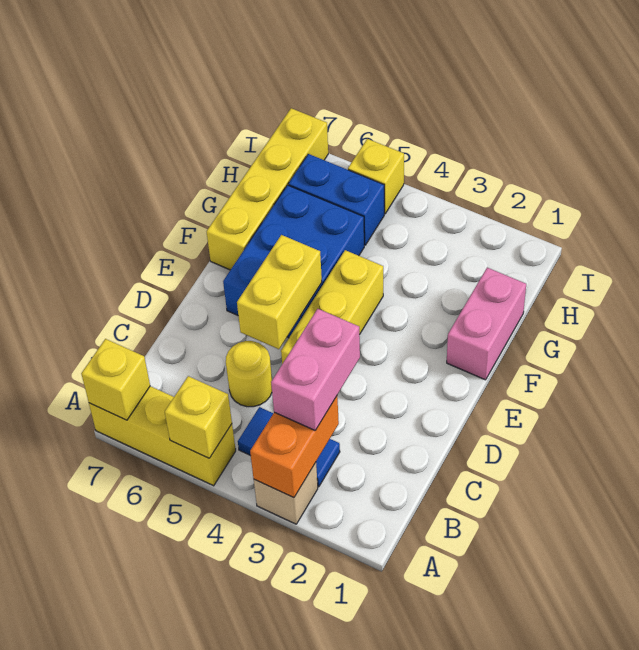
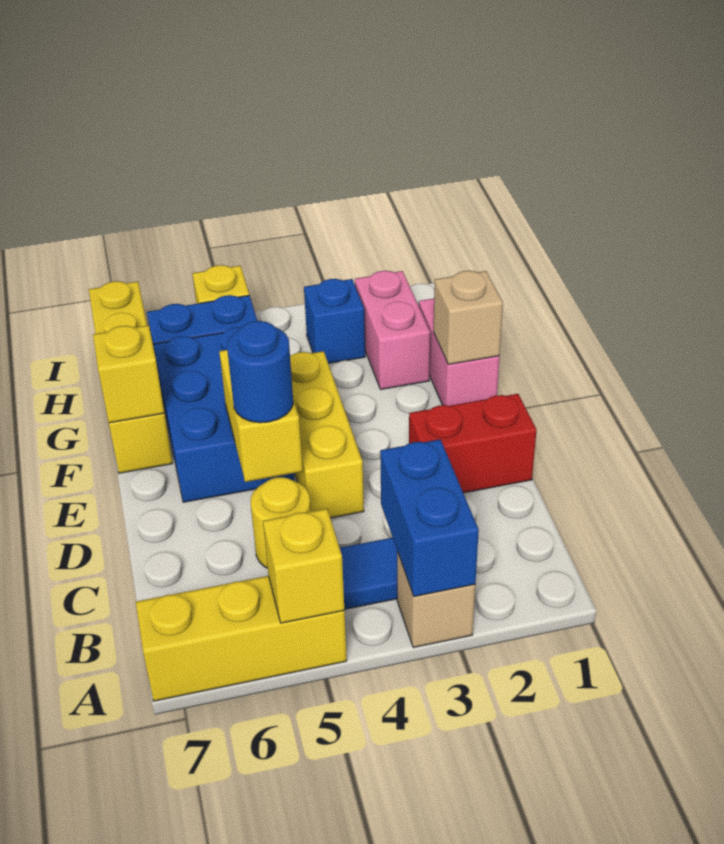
orange 1x2 brick [250,396,339,498] -> blue 1x2 brick [380,439,479,597]
yellow 1x1 brick [81,339,150,420] -> yellow 1x1 brick moved to [93,325,164,423]
pink 1x2 brick [271,309,360,430] -> pink 1x2 brick moved to [355,271,430,389]
none -> red 1x2 brick [409,394,537,493]
none -> blue 1x1 round brick [227,321,293,423]
none -> tan 1x1 brick [434,271,503,364]
none -> blue 1x1 brick [304,279,365,363]

